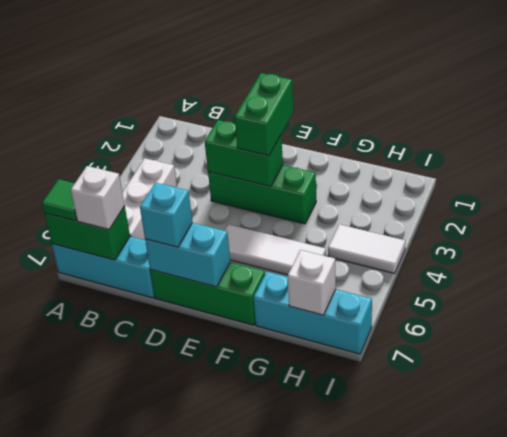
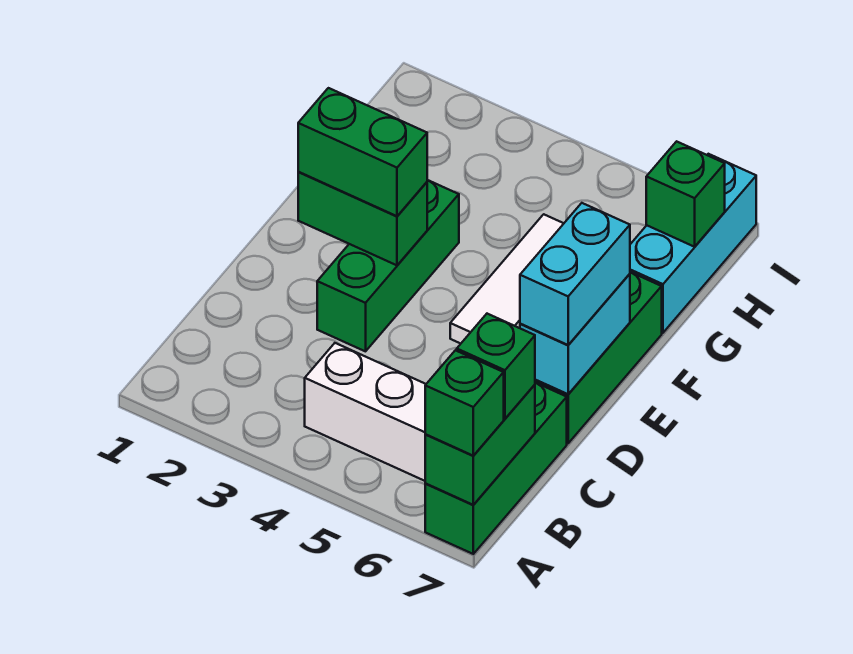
cyan 1x3 brick [52,236,154,298] -> green 1x3 brick [425,383,567,554]
green 1x1 tile [42,179,77,221] -> green 1x1 brick [425,350,504,455]
white 1x1 brick [71,166,125,230] -> green 1x1 brick [457,314,535,419]
green 1x2 brick [205,120,283,187] -> green 1x2 brick turned to [298,172,427,265]
cyan 1x1 brick [140,183,192,247] -> cyan 1x2 brick [520,203,630,345]
white 1x2 tile [328,224,405,273] -> none
white 1x1 brick [287,250,336,315] -> green 1x1 brick [646,141,725,247]

